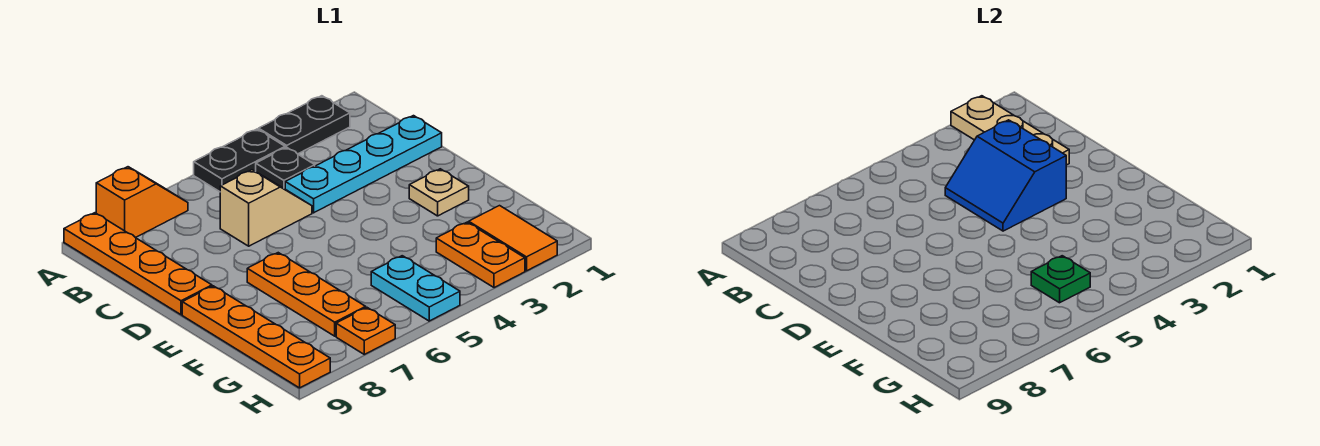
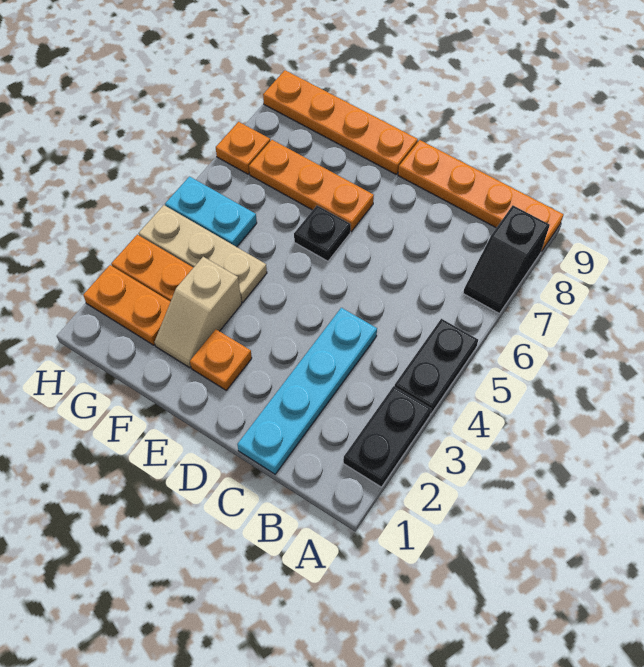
tan 1x3 plate [951,96,1069,165] -> tan 1x3 plate moved to [139,205,267,302]
orange 1x2 slope [96,167,188,238] -> black 1x2 slope [463,205,550,313]
black 1x1 plate [256,147,315,189] -> black 1x1 plate moved to [294,205,351,261]
blue 2x2 slope [945,120,1066,231] -> none
tan 1x2 slope [220,170,312,246] -> tan 1x2 slope moved to [155,257,242,368]
tan 1x1 plate [409,169,469,216] -> orange 1x1 plate [190,329,252,390]
orange 1x2 tile [469,206,557,271] -> orange 1x2 plate [83,265,170,345]
green 1x1 plate [1031,256,1090,303] -> none

